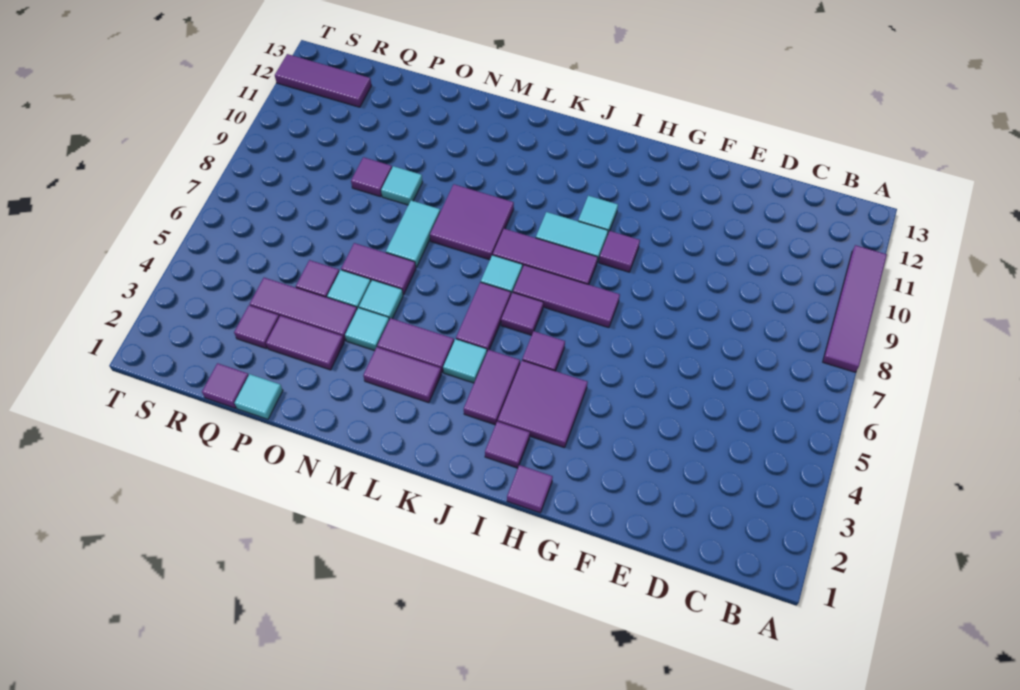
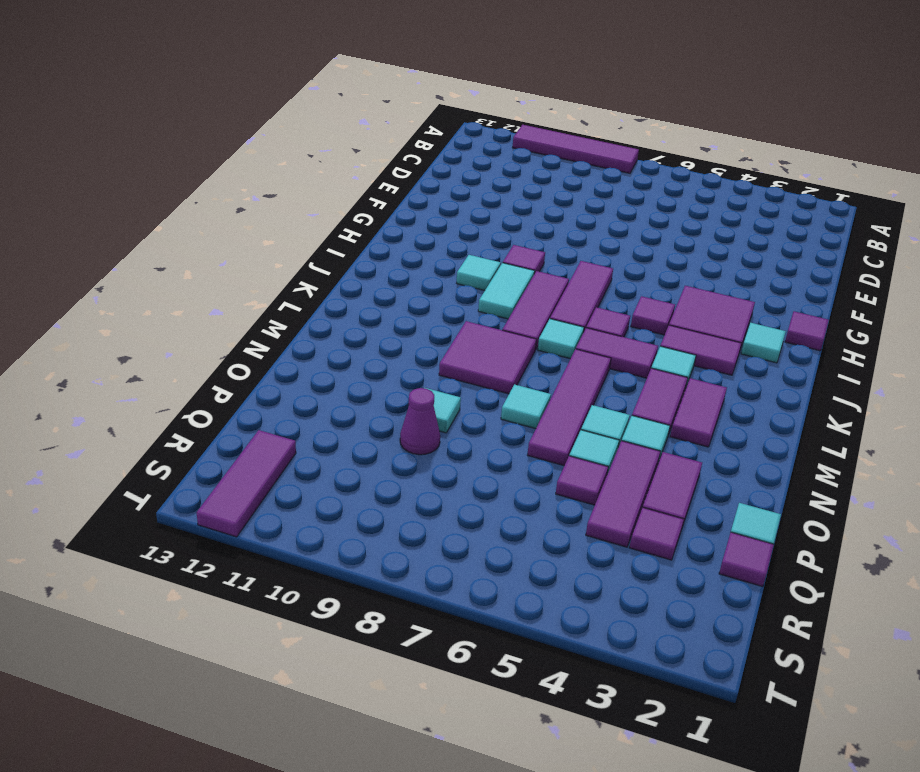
purple 1x1 tile [485,421,530,468] -> cyan 1x1 tile [741,323,786,363]
purple 1x2 tile [341,243,416,295] -> purple 1x4 tile [528,349,611,466]
cyan 1x2 tile [386,200,440,267] -> cyan 1x1 tile [501,384,551,429]
purple 1x1 tile [351,157,392,197] -> purple 1x1 cone [400,388,440,455]

